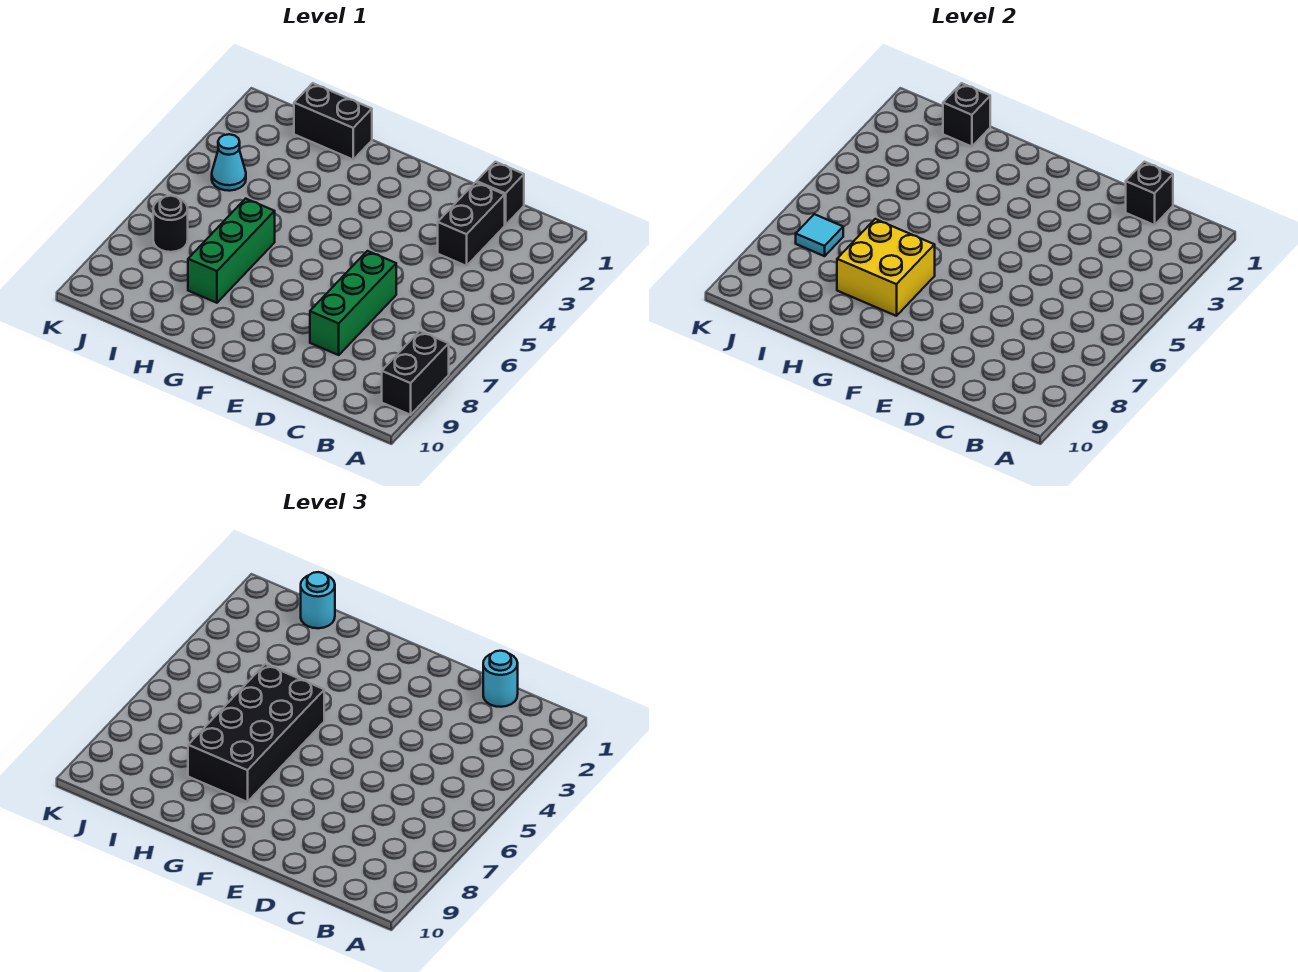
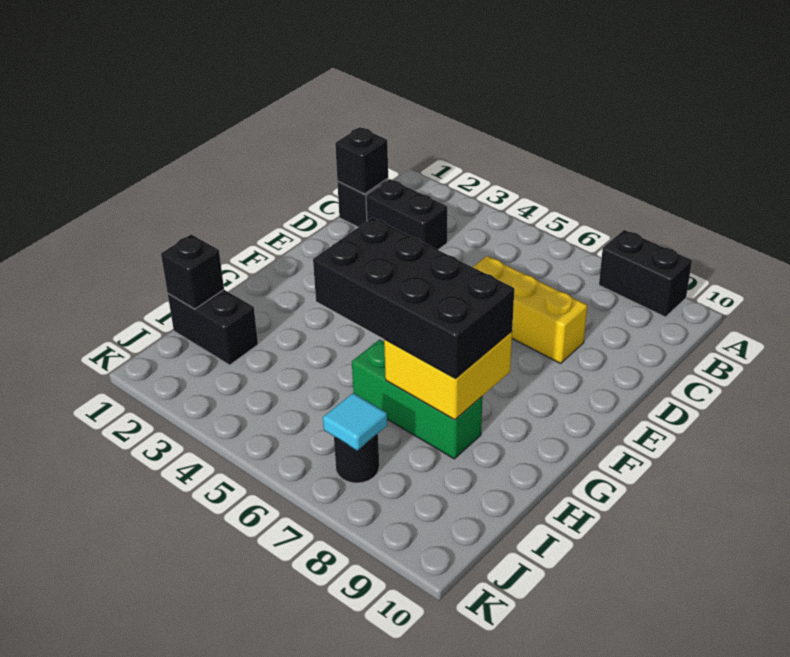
cyan 1x1 round brick [483,651,518,707] -> none
green 1x3 brick [310,251,396,355] -> yellow 1x3 brick [473,256,587,363]
black 1x2 brick [294,83,372,159] -> black 1x2 brick turned to [168,290,258,365]
cyan 1x1 round brick [301,572,335,628] -> none
cyan 1x1 cone [212,134,246,191] -> none

